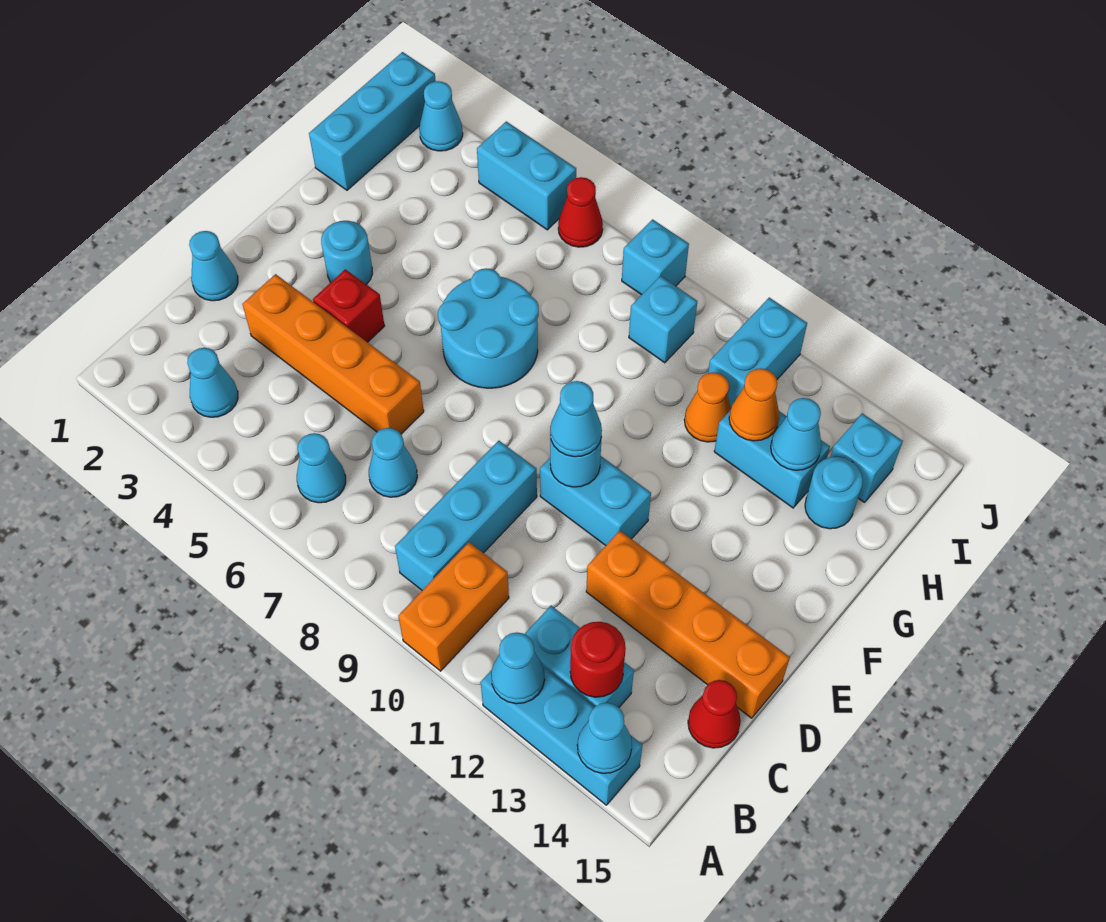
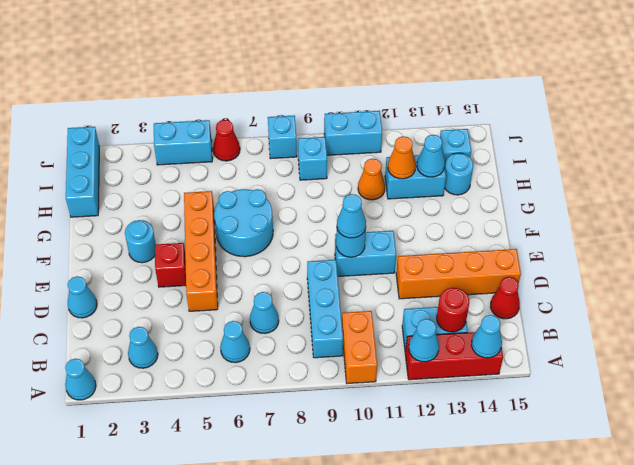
cyan 1x3 brick [481,666,643,805] -> red 1x3 brick [405,332,503,380]
orange 1x4 brick [242,274,424,434] -> orange 1x4 brick turned to [184,191,218,311]
cyan 1x2 brick [708,298,807,407] -> cyan 1x2 brick turned to [324,111,382,155]
cyan 1x1 cone [419,81,463,151] -> cyan 1x1 cone moved to [65,359,96,400]

